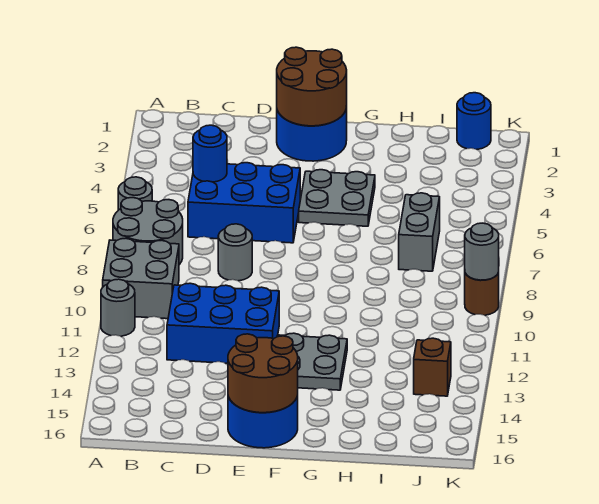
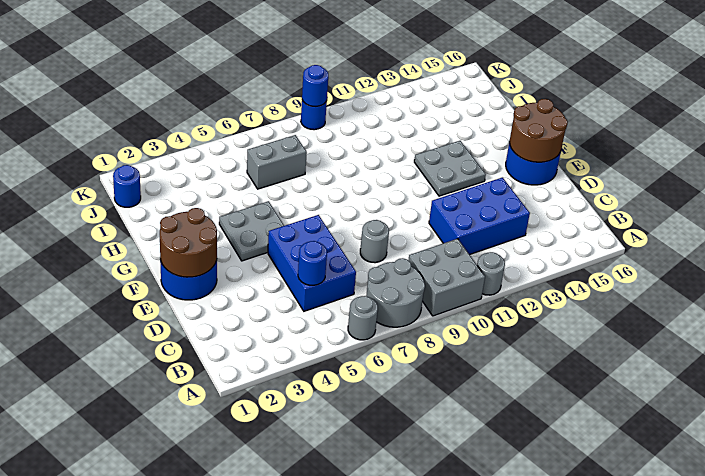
blue 2x3 brick [167,283,279,363] -> blue 2x3 brick turned to [429,177,530,255]
brown 1x1 brick [414,338,451,396] -> none
brown 1x1 round brick [465,273,499,315] -> blue 1x1 round brick [301,100,327,130]
grey 1x1 round brick [465,223,499,280] -> blue 1x1 round brick [302,65,328,107]

